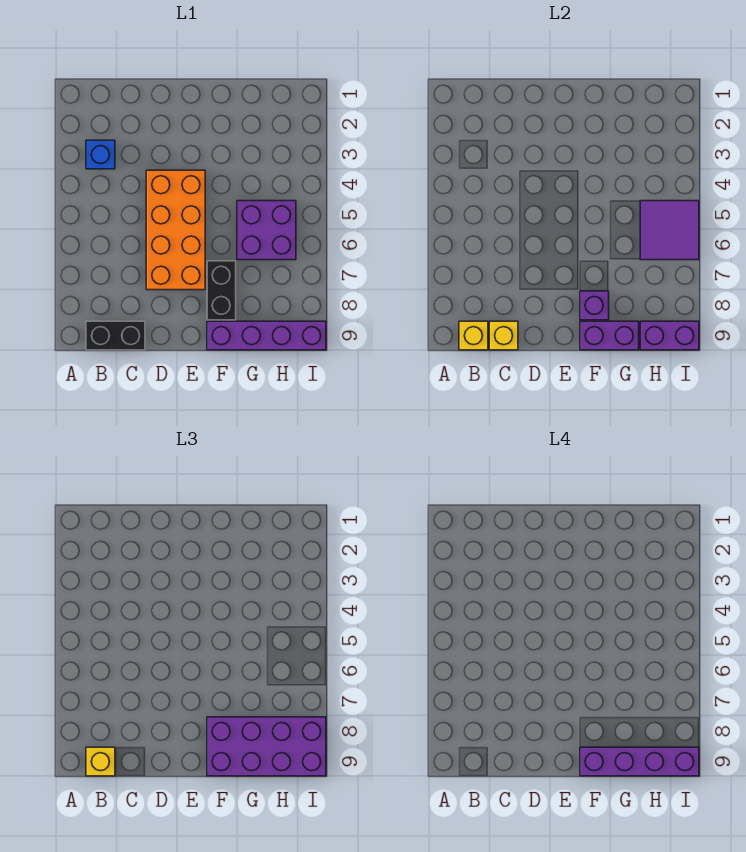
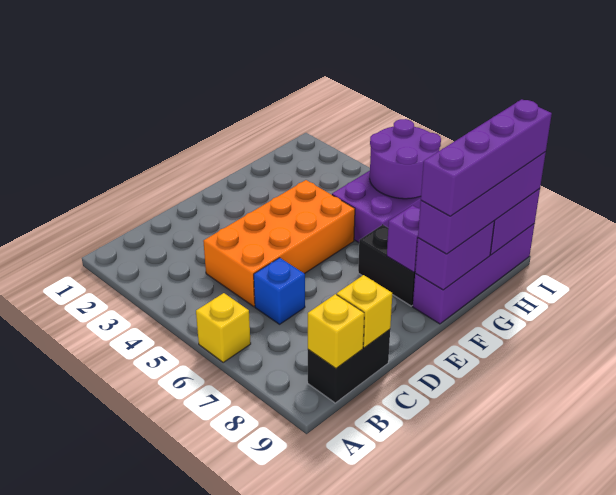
blue 1x1 brick [86,140,115,169] -> blue 1x1 brick moved to [254,258,305,324]
yellow 1x1 brick [86,747,115,776] -> yellow 1x1 brick moved to [196,293,251,362]
orange 2x4 brick [146,170,205,290] -> orange 2x4 brick turned to [203,180,355,306]
purple 2x4 brick [207,717,326,776] -> purple 1x4 brick [418,152,546,254]
purple 2x2 tile [640,201,699,260] -> purple 2x2 round brick [370,119,441,199]

